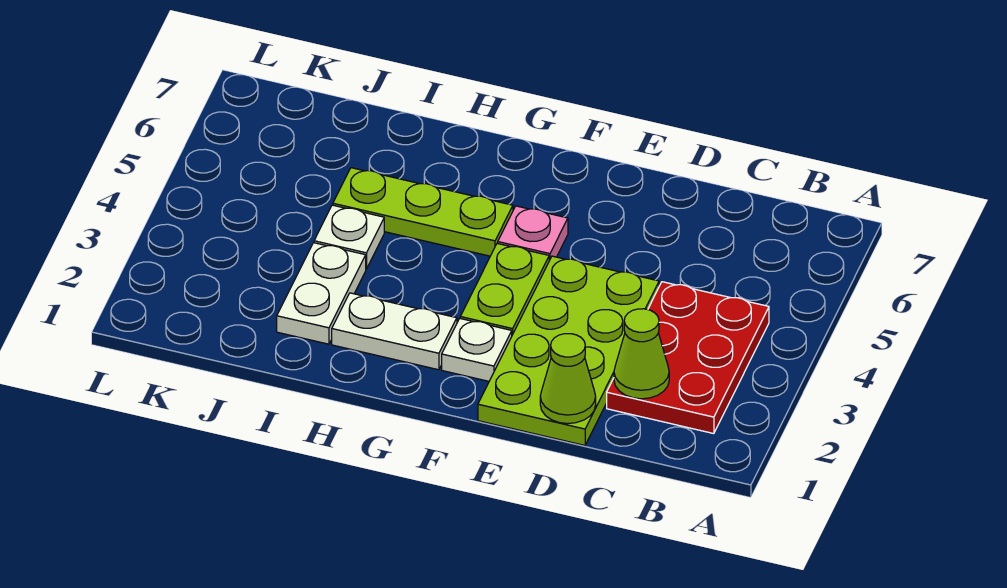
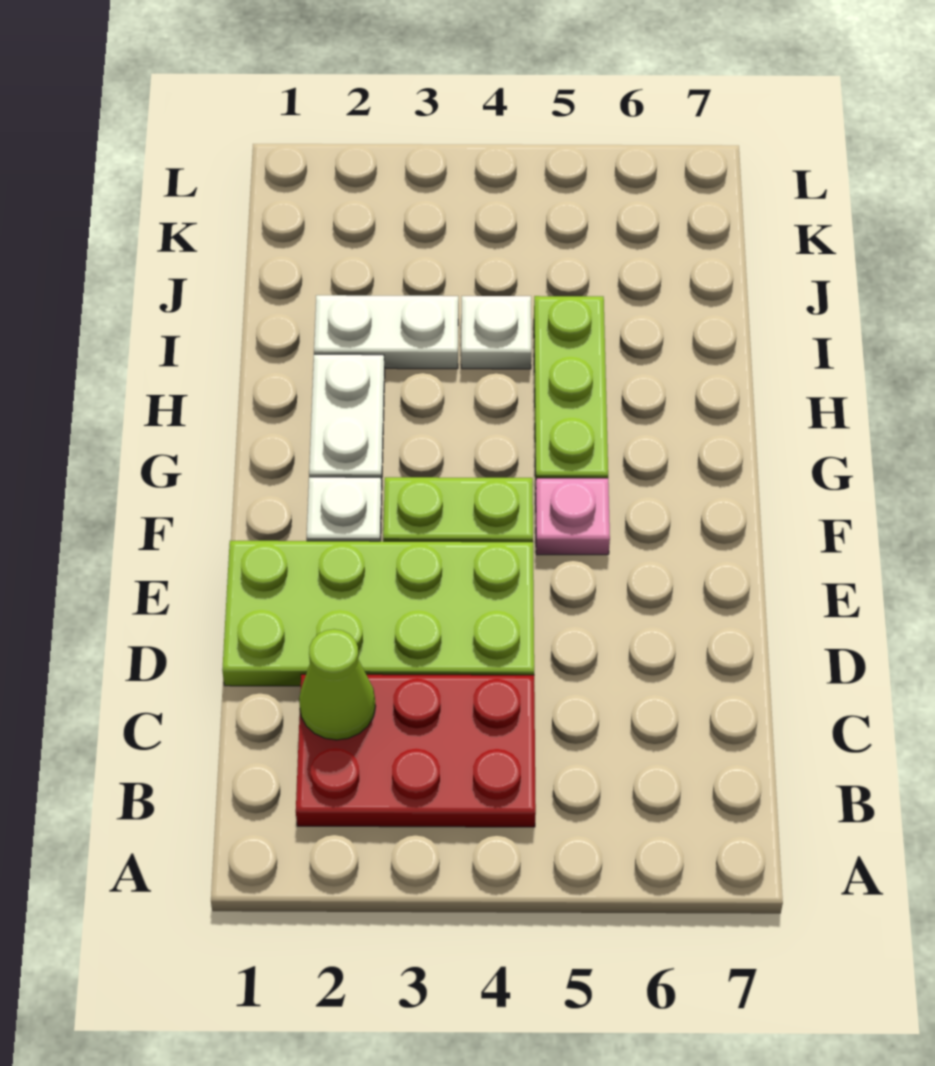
lime 1x1 cone [540,334,596,424] -> none

